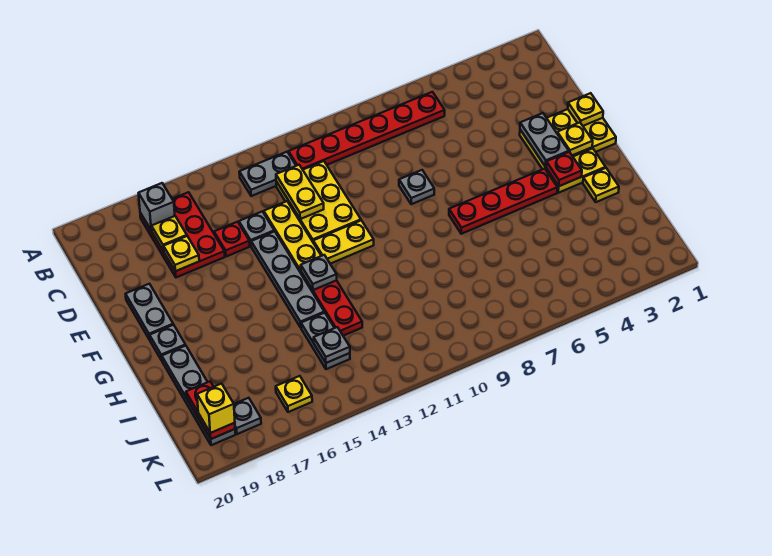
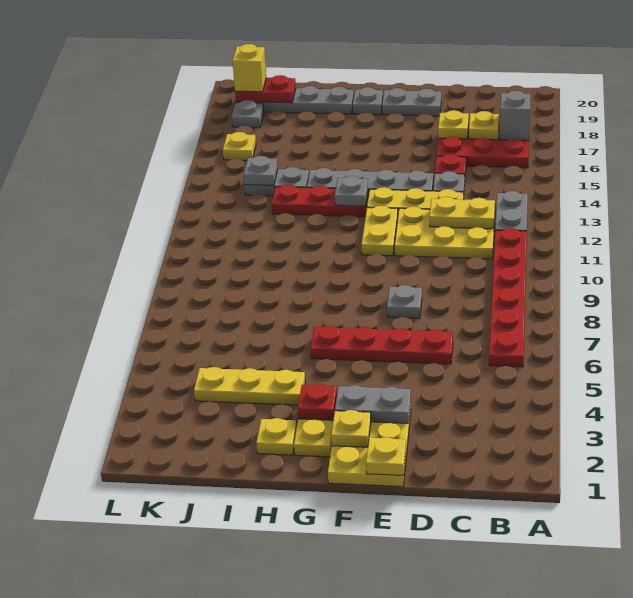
red 1x4 plate [449,169,557,234] -> red 1x4 plate turned to [311,326,453,364]
none -> yellow 1x3 plate [194,367,305,405]

